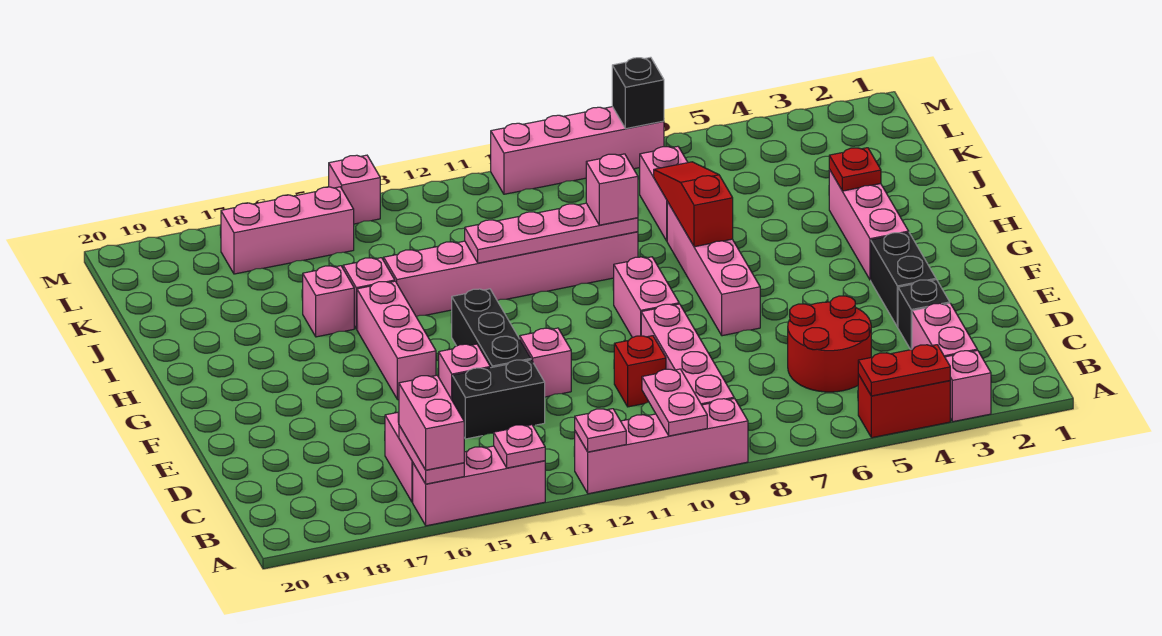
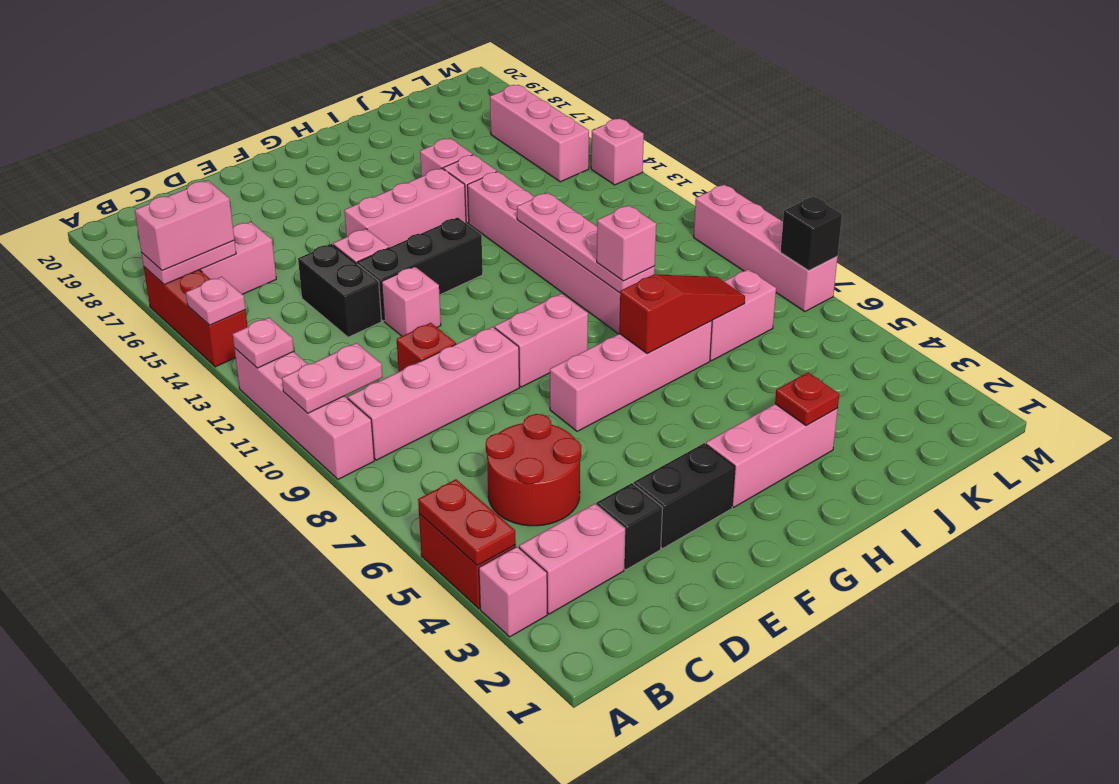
pink 1x3 brick [413,446,545,526] -> red 1x3 brick [144,267,248,367]

